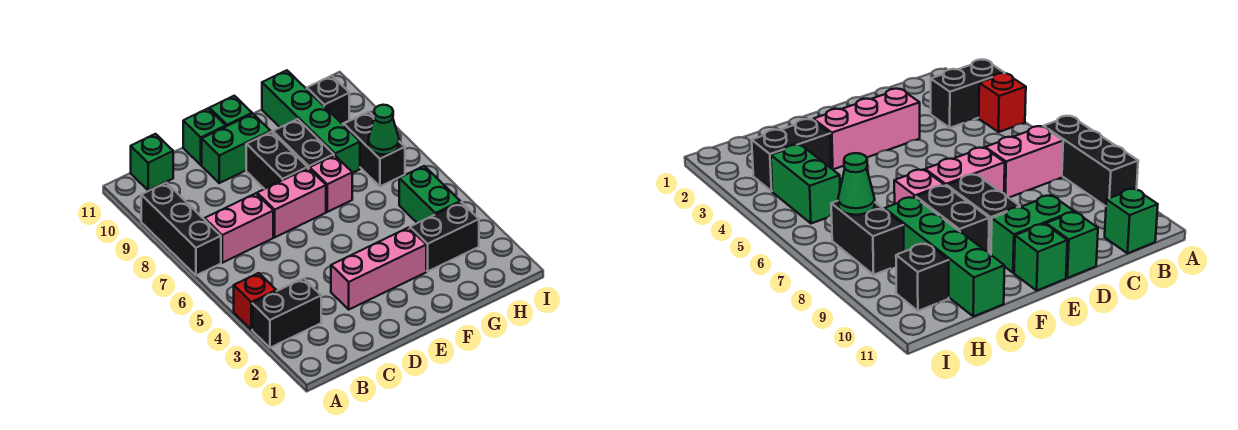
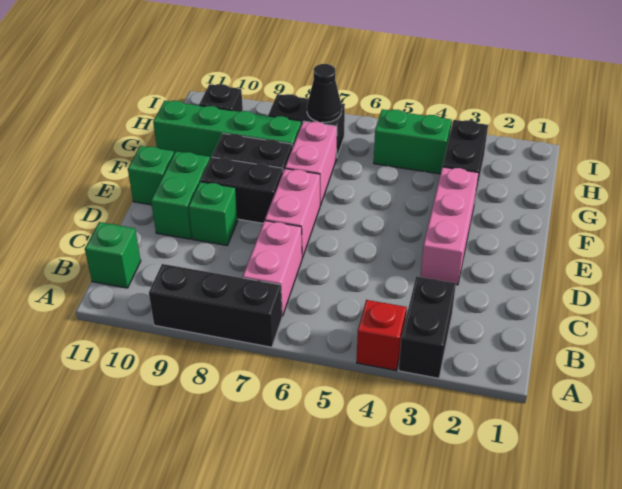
green 1x1 brick [183,109,226,165] -> green 1x1 brick moved to [189,182,238,245]
pink 1x1 brick [310,155,352,212] -> pink 1x2 brick [285,121,337,206]
green 1x1 cone [368,105,399,155] -> black 1x1 cone [307,64,342,122]

